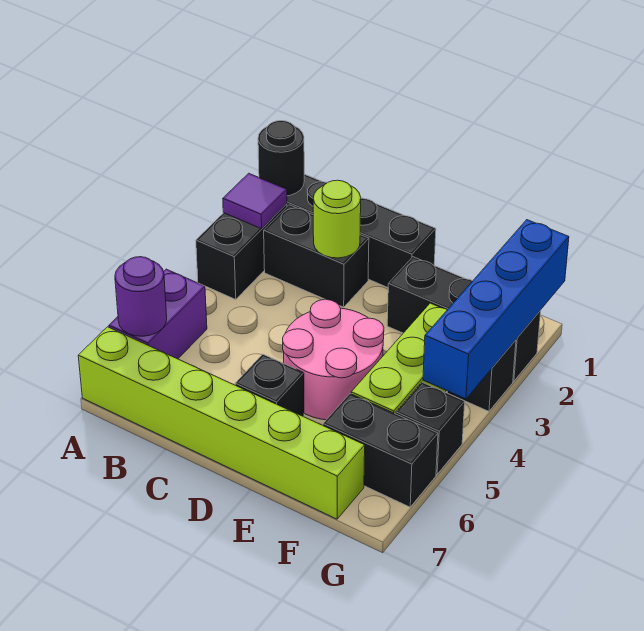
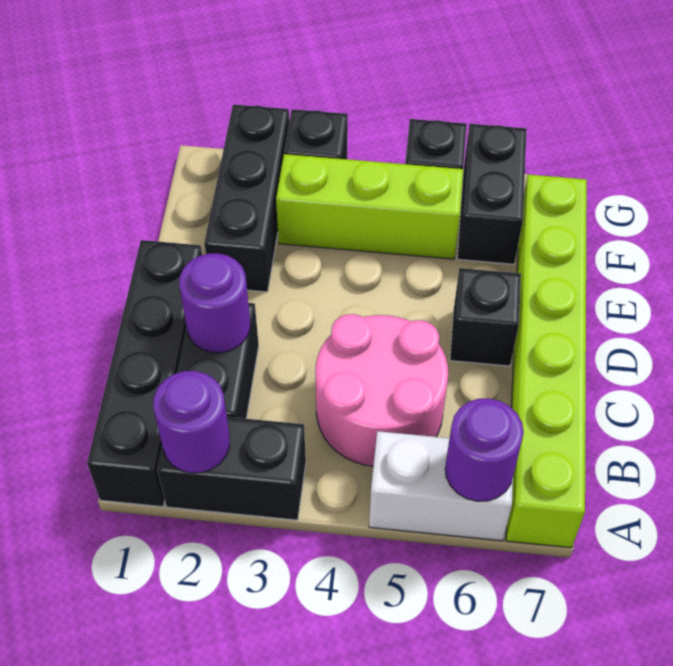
black 1x1 round brick [258,121,304,196] -> none
purple 1x1 tile [223,173,287,229] -> purple 1x1 round brick [153,371,230,473]
purple 1x2 brick [109,269,207,359] -> white 1x2 brick [369,431,513,541]
lime 1x1 round brick [313,180,361,258] -> purple 1x1 round brick [179,253,250,353]
pink 2x2 round brick [283,300,384,420] -> pink 2x2 round brick moved to [315,314,448,466]
blue 1x4 brick [423,220,569,399] -> none

